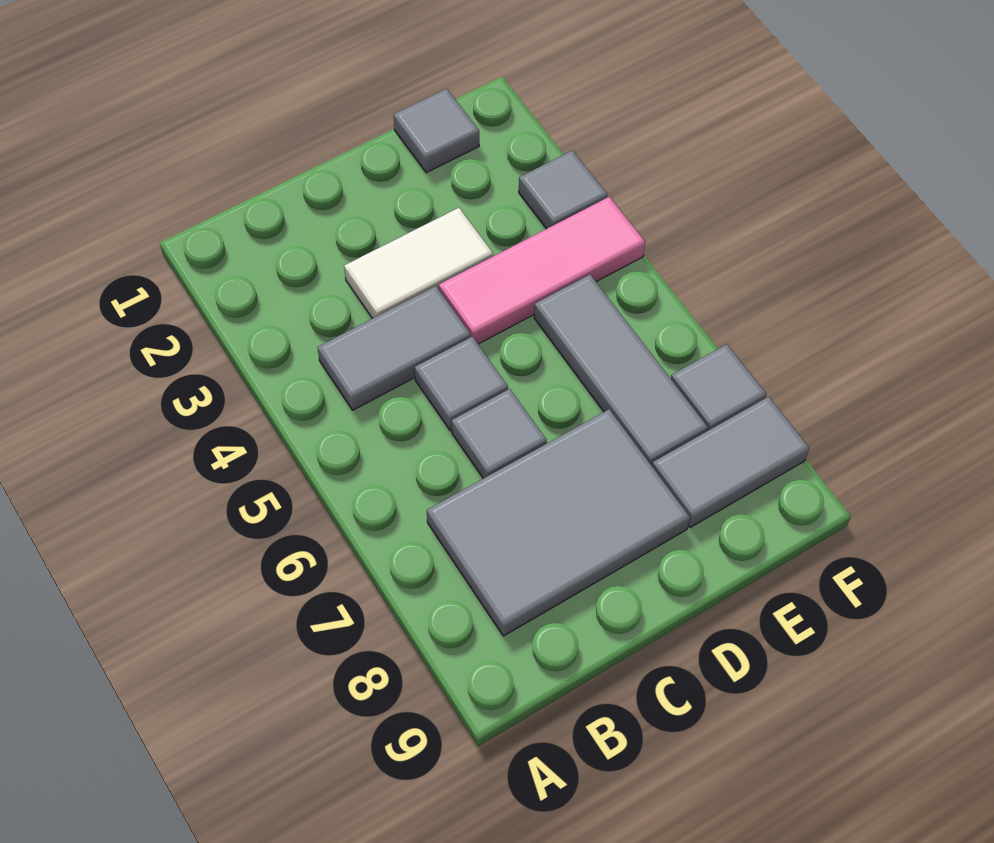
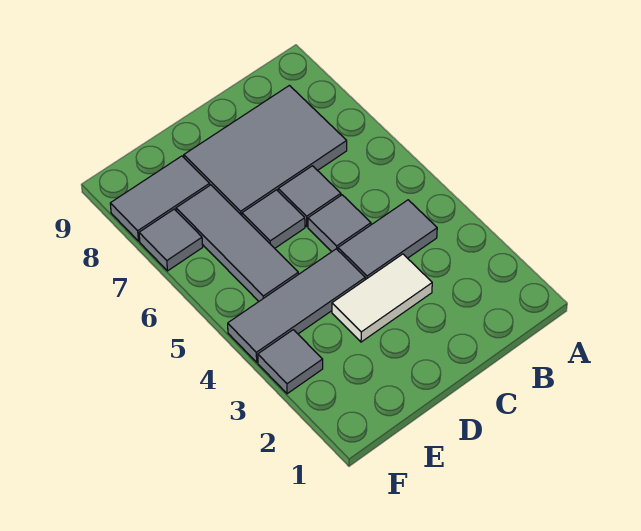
pink 1x3 tile [439,197,645,344] -> grey 1x3 tile [228,249,365,362]
grey 1x1 tile [393,89,479,173] -> grey 1x1 tile moved to [242,190,305,248]

